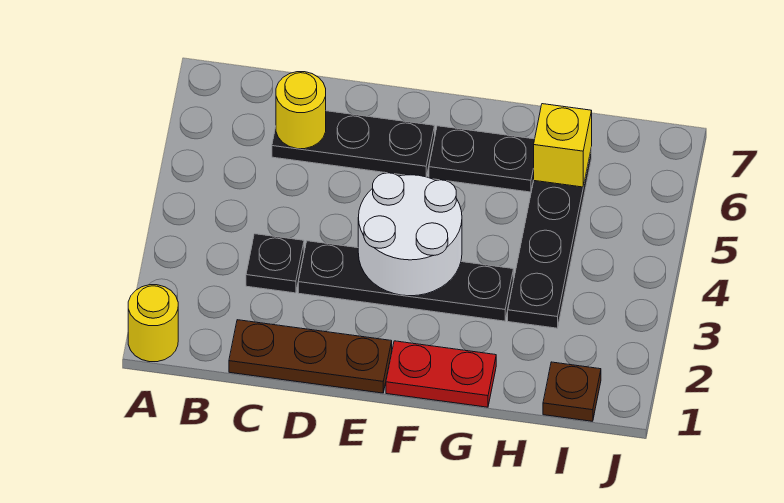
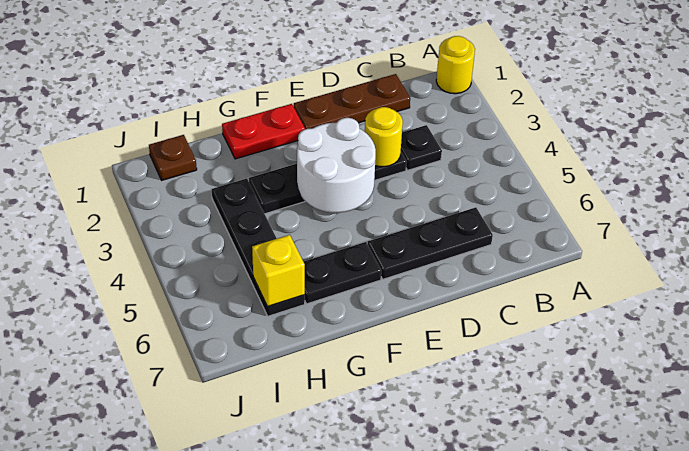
yellow 1x1 round brick [276,72,326,149] -> yellow 1x1 round brick moved to [365,107,403,167]

